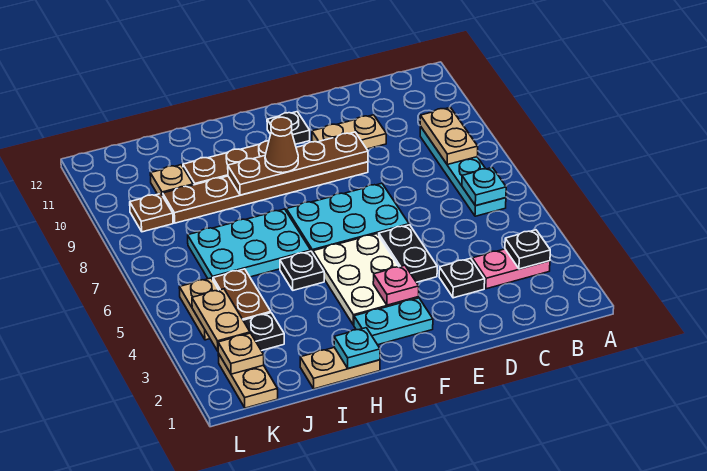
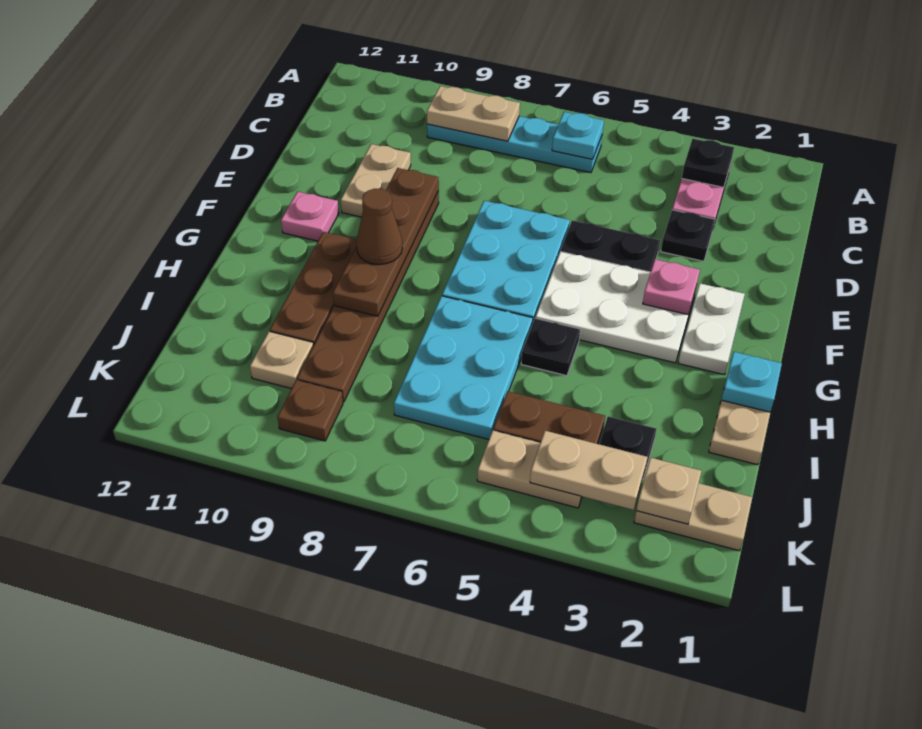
cyan 1x2 plate [354,298,433,345] -> white 1x2 plate [678,284,745,375]
black 1x1 plate [267,112,310,144] -> pink 1x1 plate [281,192,339,241]

